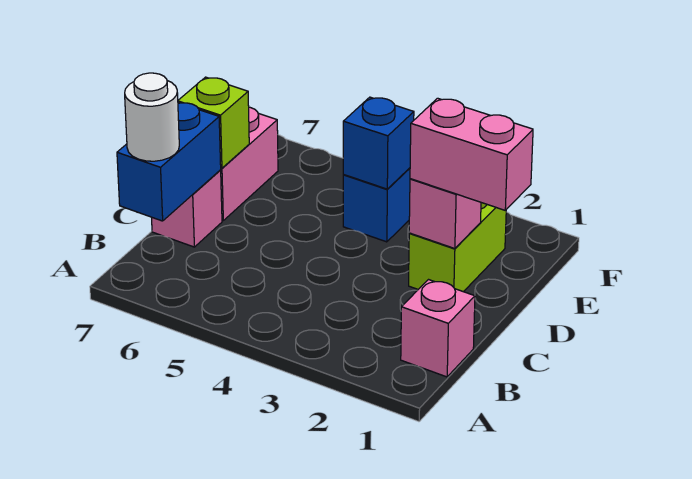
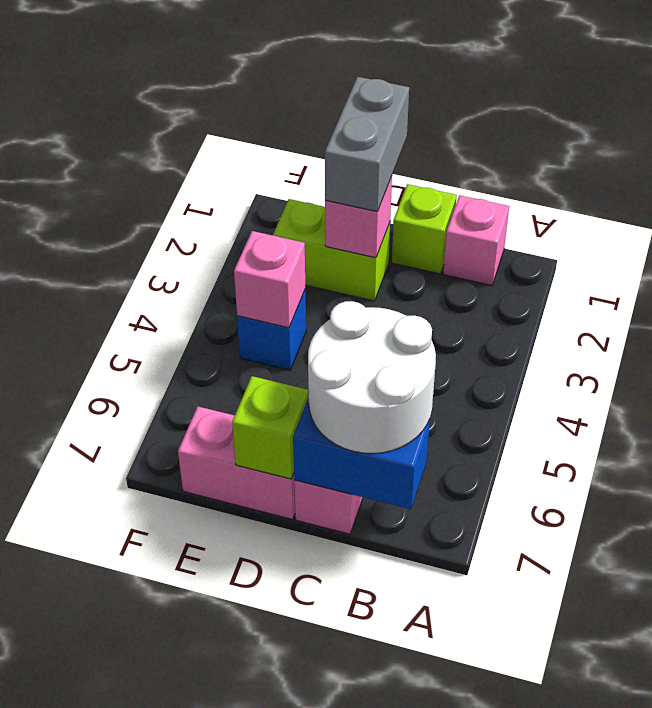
white 1x1 round brick [125,73,179,161] -> white 2x2 round brick [308,301,436,454]
none -> lime 1x1 brick [392,184,457,274]
pink 1x2 brick [410,98,533,210] -> grey 1x2 brick [325,77,409,212]
blue 1x1 brick [343,97,414,189] -> pink 1x1 brick [234,231,305,328]

